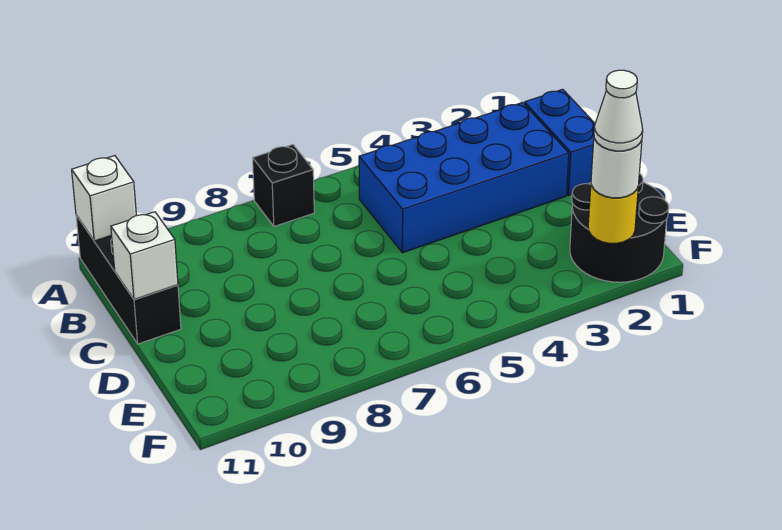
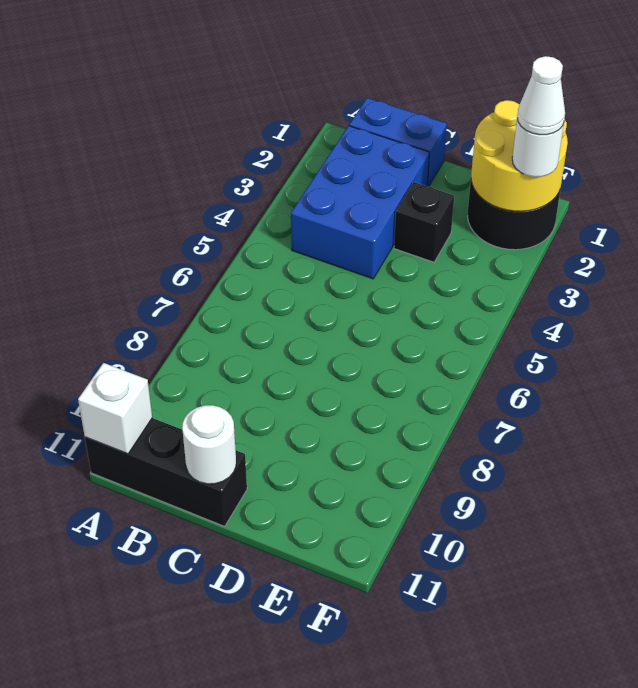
black 1x1 brick [253,145,314,226] -> black 1x1 brick moved to [394,182,454,262]
blue 2x4 brick [359,103,569,253] -> blue 2x3 brick [291,126,429,279]
white 1x1 brick [111,212,178,299] -> white 1x1 round brick [182,405,236,484]
yellow 1x1 round brick [588,185,638,243] -> yellow 2x2 round brick [471,100,568,211]

